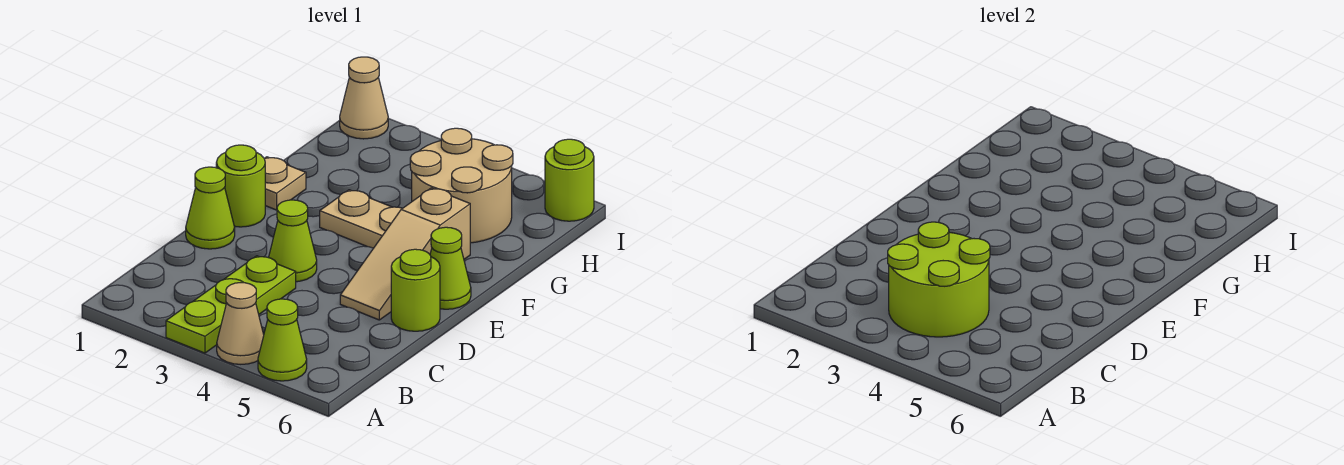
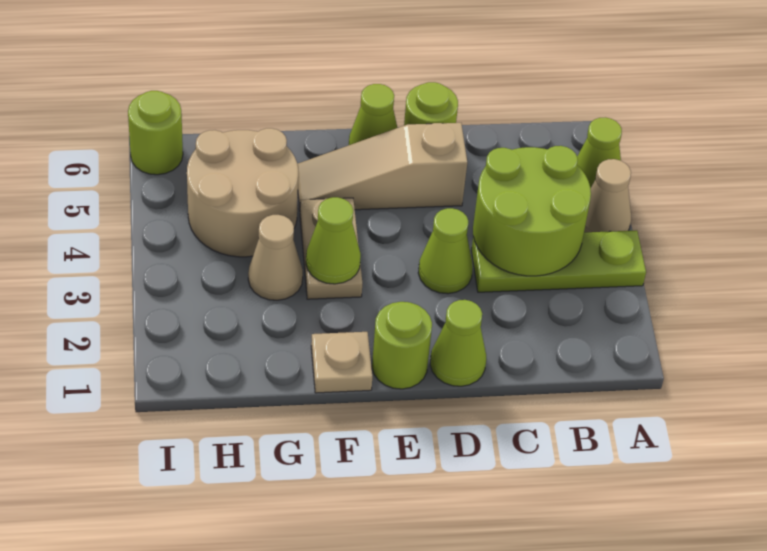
tan 1x3 slope [340,188,470,320] -> tan 1x3 slope turned to [297,123,467,210]
none -> lime 1x1 cone [306,197,361,284]
tan 1x1 cone [340,57,388,139] -> tan 1x1 cone moved to [248,215,303,300]

